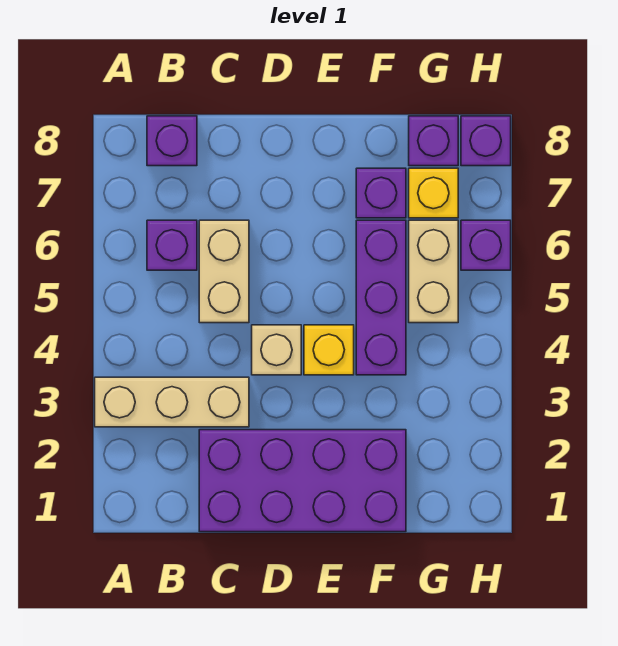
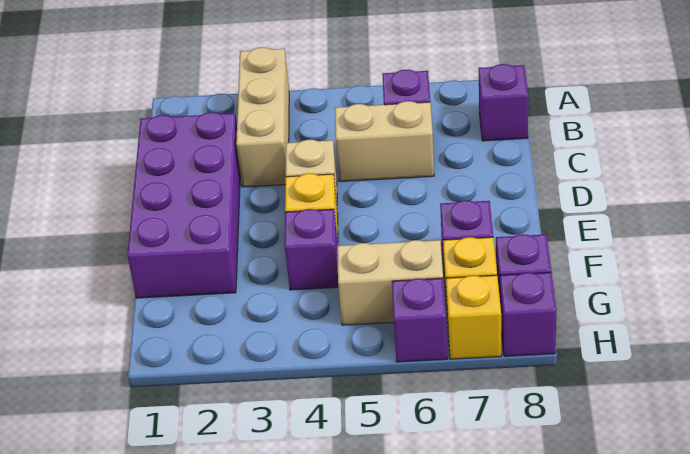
purple 1x3 brick [356,220,406,375] -> purple 1x1 brick [285,209,338,290]
none -> yellow 1x1 brick [446,275,501,359]

